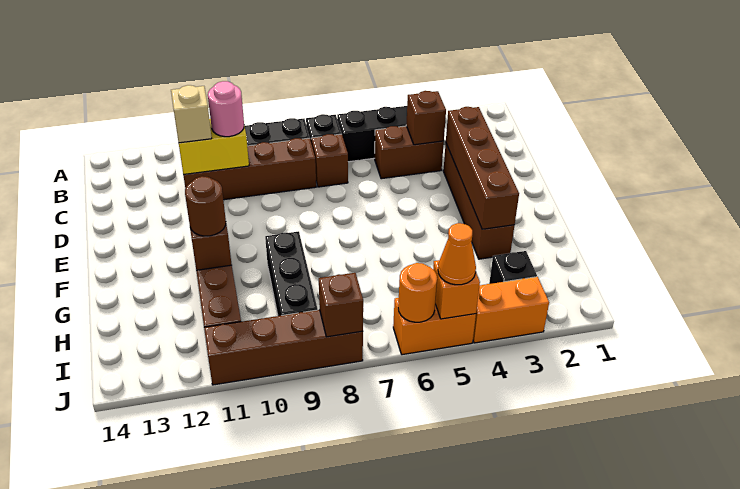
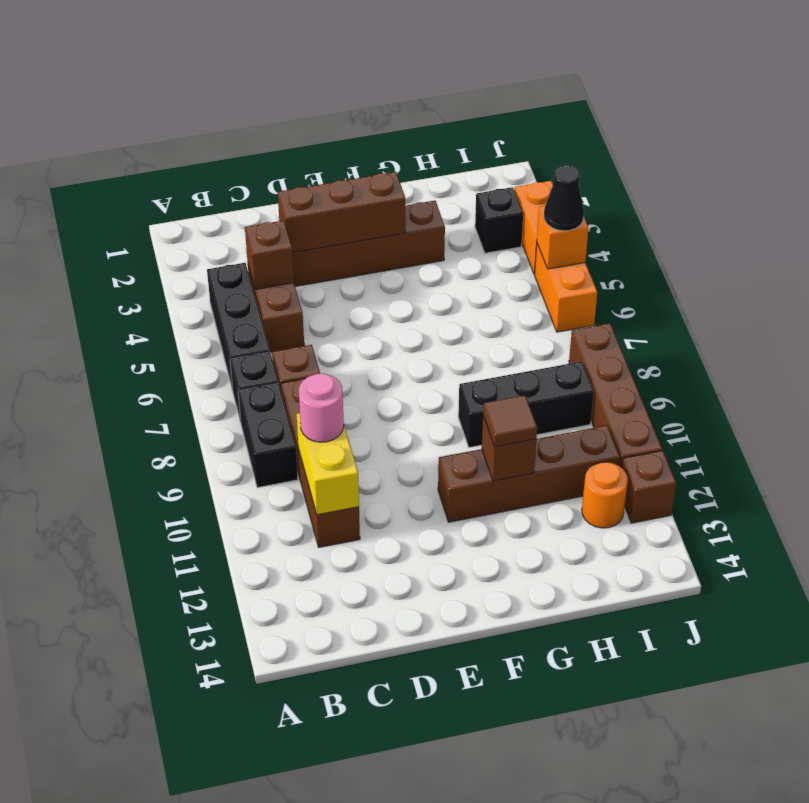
tan 1x1 brick [171,85,212,143] -> none
brown 1x4 brick [446,107,519,229] -> brown 1x3 brick [278,172,405,253]
brown 1x1 round brick [185,176,226,236] -> brown 1x1 tile [483,395,537,447]
orange 1x1 cone [438,223,476,285] -> black 1x1 cone [544,166,584,231]
orange 1x1 round brick [398,263,437,322] -> orange 1x1 round brick moved to [582,462,628,528]
brown 1x1 brick [319,273,363,337] -> brown 1x1 brick moved to [621,451,676,523]

